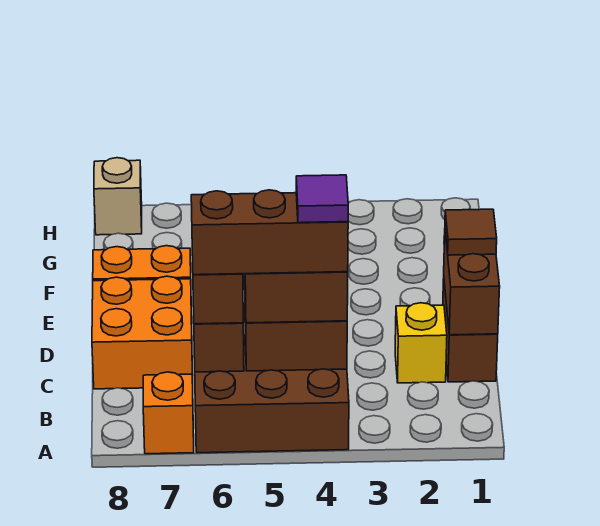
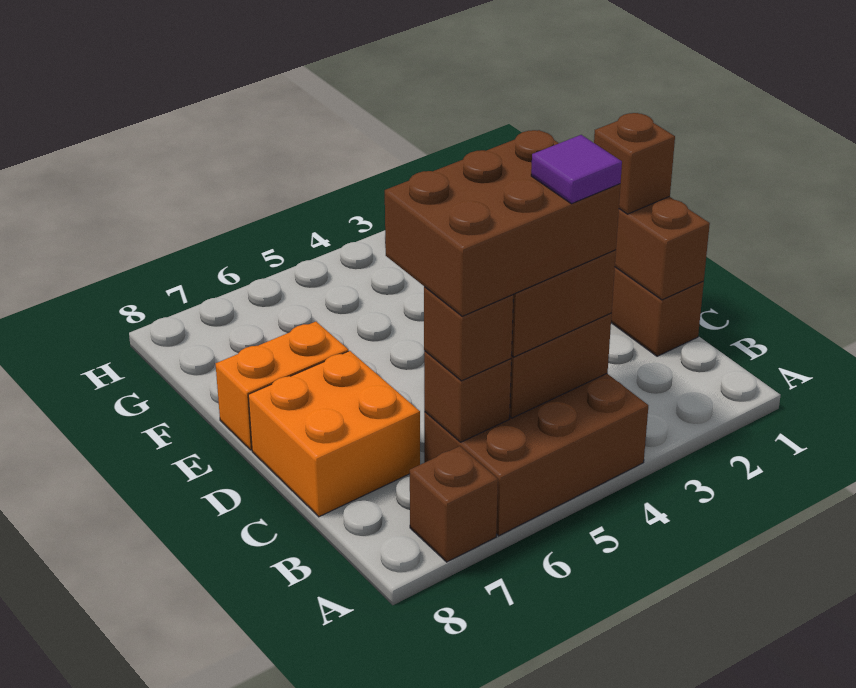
orange 1x1 brick [143,372,194,454] -> brown 1x1 brick [410,446,498,562]
brown 1x3 brick [191,190,348,275] -> brown 2x3 brick [385,130,620,316]
yellow 1x1 brick [395,303,447,383] -> none
brown 1x1 tile [445,209,497,255] -> brown 1x1 brick [594,113,675,214]
tan 1x1 brick [94,158,142,235] -> none

